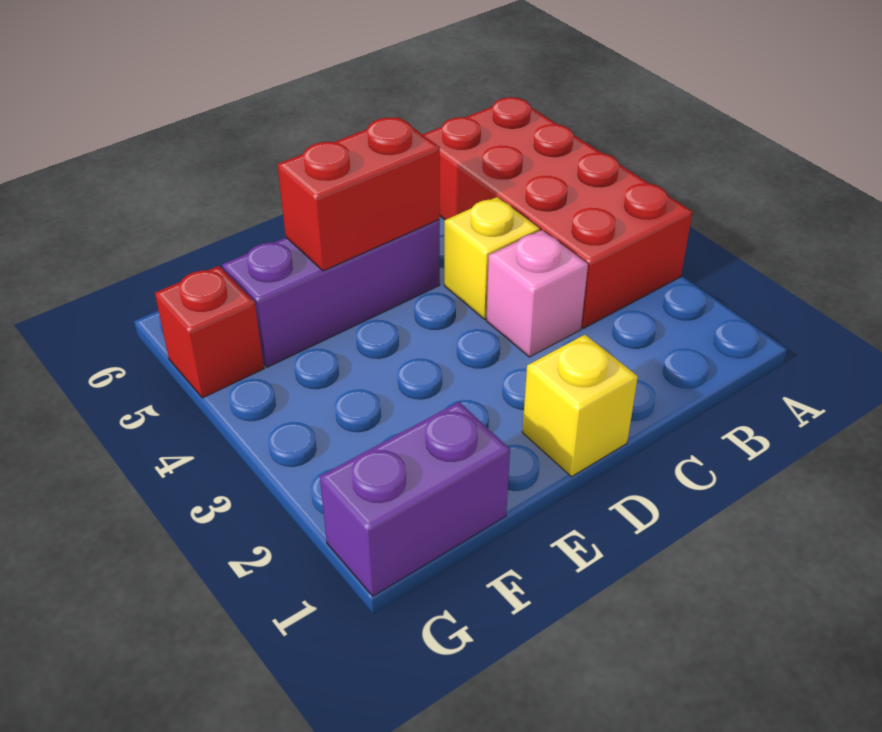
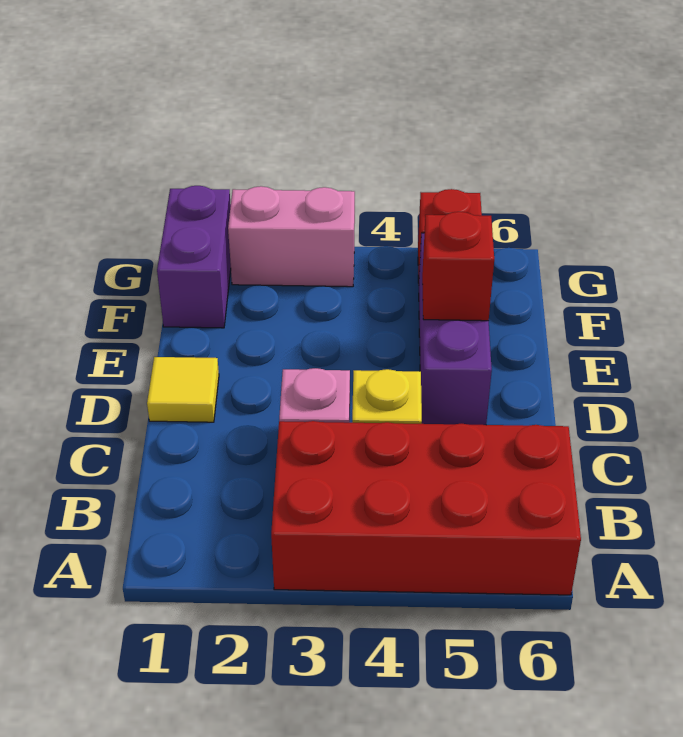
yellow 1x1 brick [522,335,638,477] -> yellow 1x1 tile [147,357,219,422]
red 1x2 brick [277,117,440,271] -> red 1x1 brick [422,212,494,321]
none -> pink 1x2 brick [228,186,355,287]

